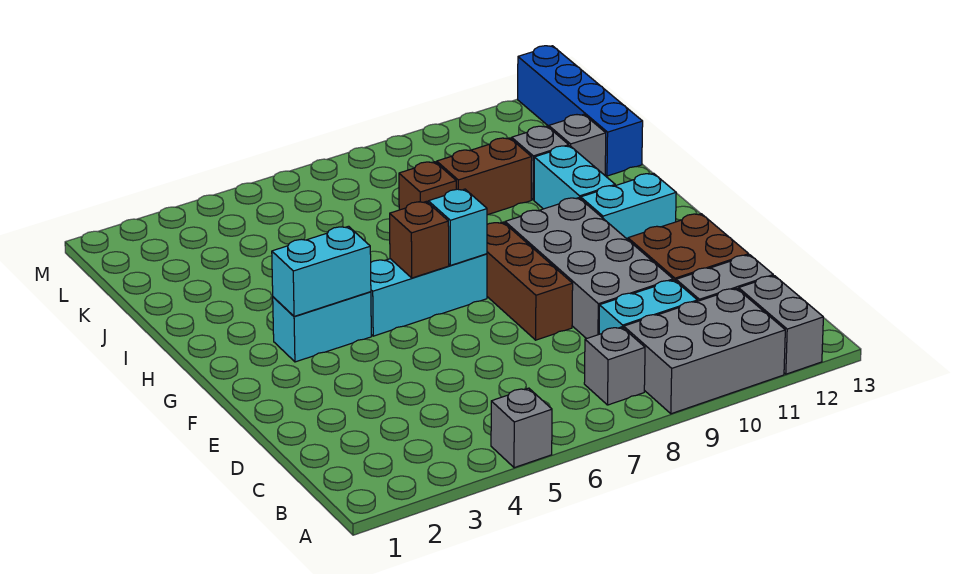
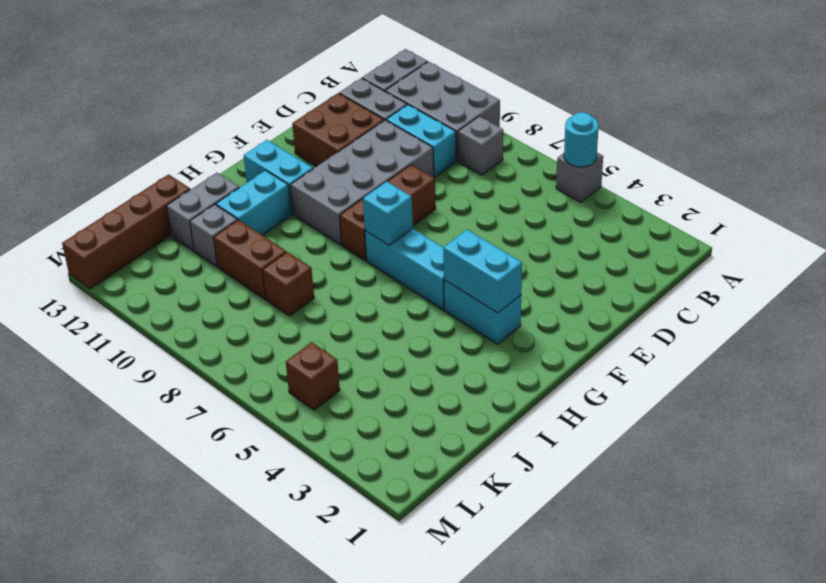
none -> cyan 1x1 round brick [564,112,599,167]
brown 1x1 brick [390,201,449,278] -> brown 1x1 brick moved to [286,342,340,410]
grey 1x1 brick [549,114,606,175] -> grey 1x2 brick [167,173,239,251]
blue 1x4 brick [518,46,643,176] -> brown 1x4 brick [62,174,190,289]

